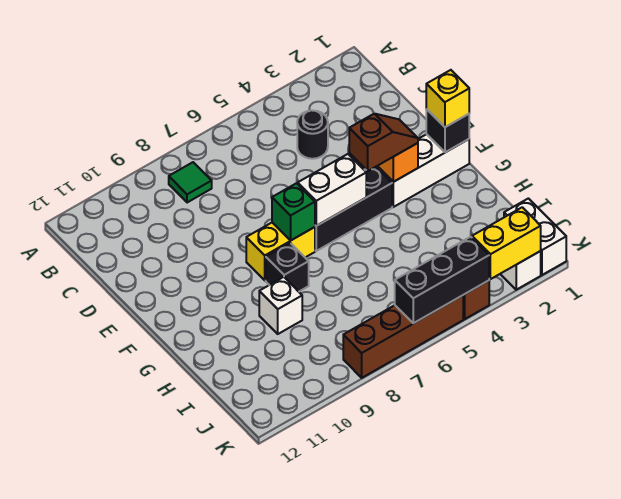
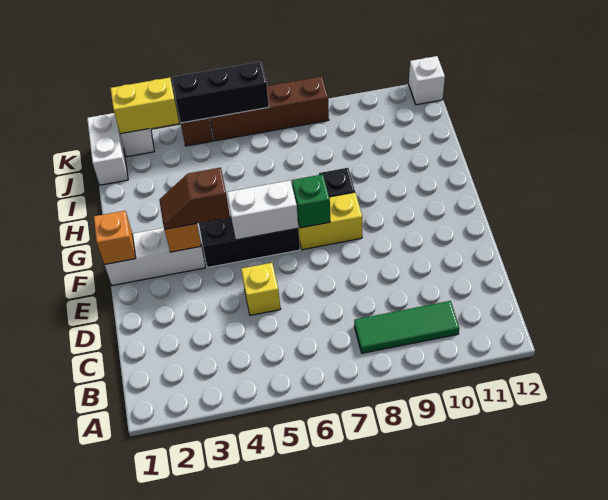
green 1x1 tile [169,162,212,203] -> green 1x3 tile [354,301,459,353]
black 1x1 round brick [297,110,328,159] -> none
black 1x1 brick [426,109,469,152] -> orange 1x1 brick [94,211,136,264]
yellow 1x1 brick [426,70,469,127] -> yellow 1x1 brick moved to [241,263,281,315]
white 1x1 brick [259,277,302,334] -> white 1x1 brick moved to [409,56,445,105]

